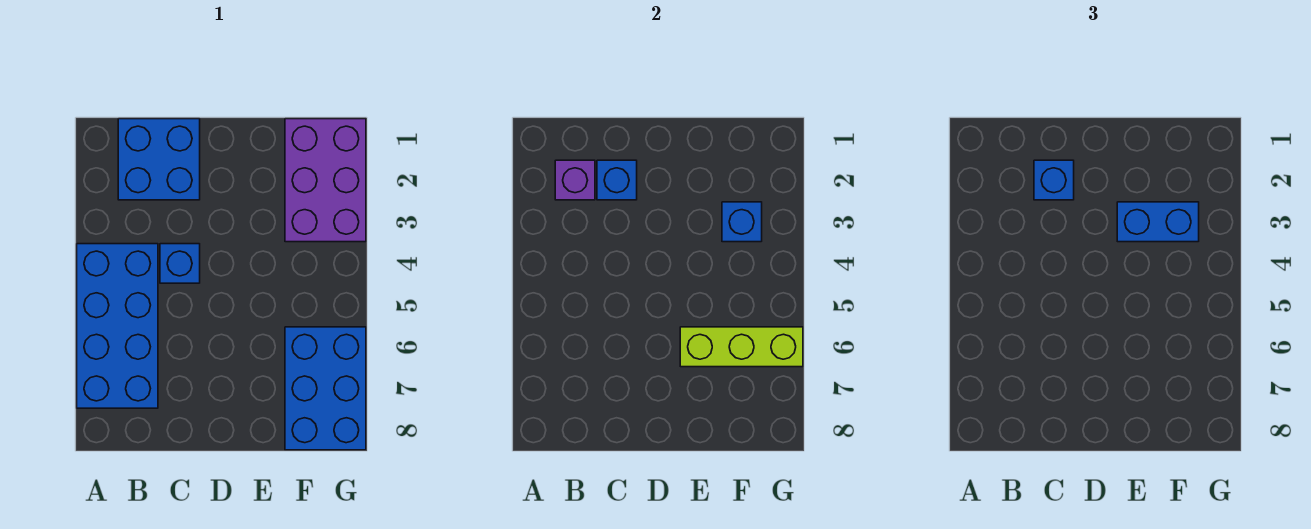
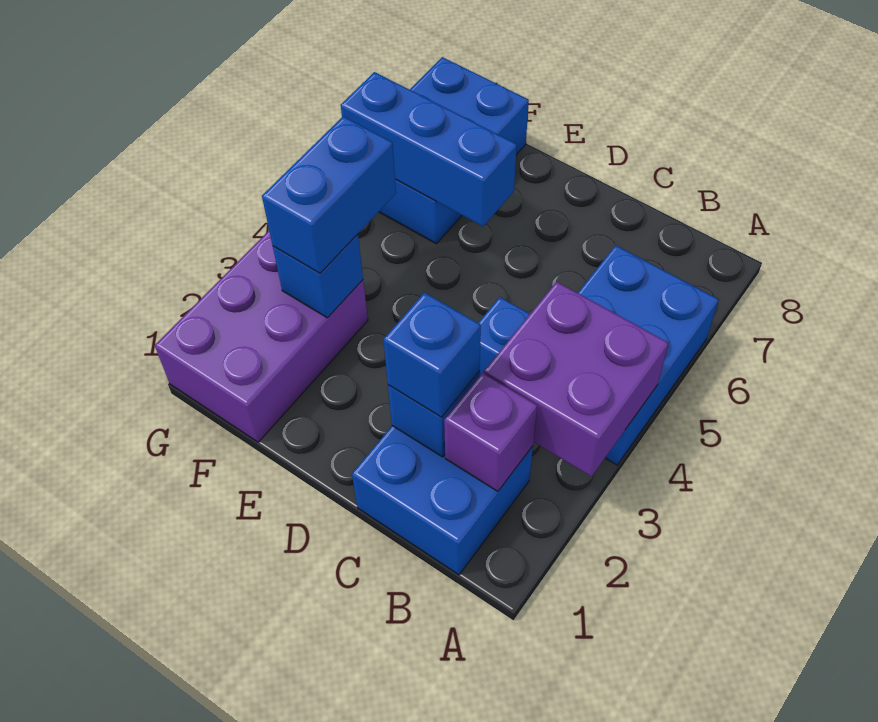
none -> purple 2x2 brick [484,282,668,477]
blue 2x4 brick [77,244,158,408] -> blue 2x3 brick [578,245,719,465]
blue 1x2 brick [1117,202,1199,242] -> blue 1x2 brick turned to [262,116,396,273]
lime 1x3 brick [680,327,803,367] -> blue 1x3 brick [341,72,517,226]

